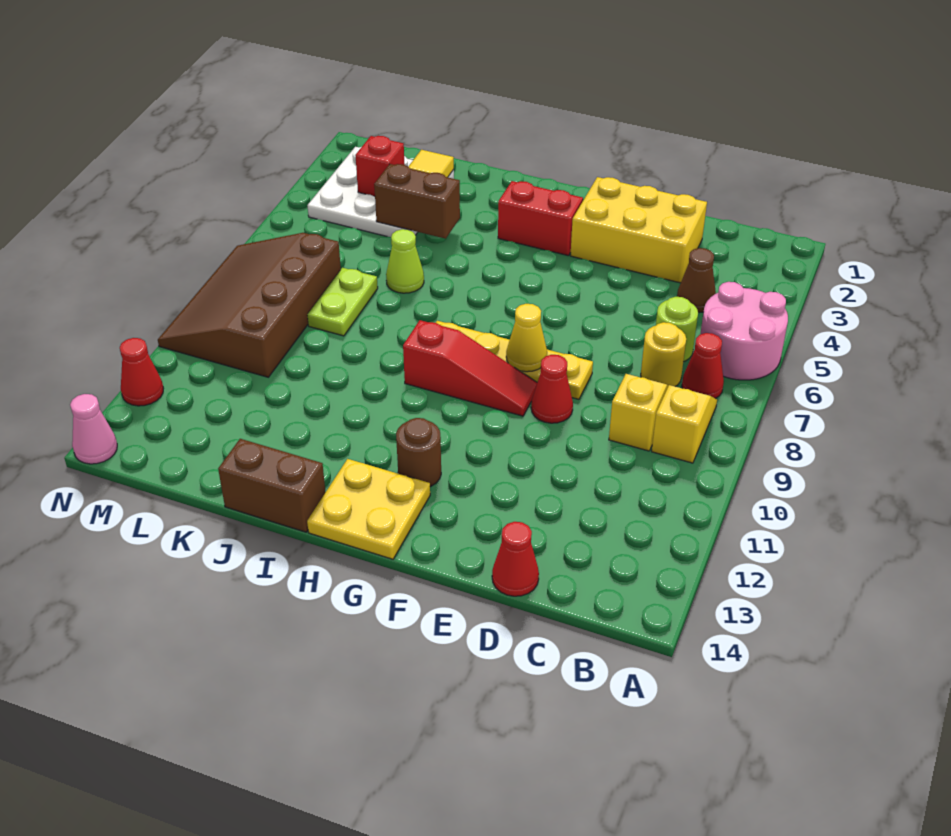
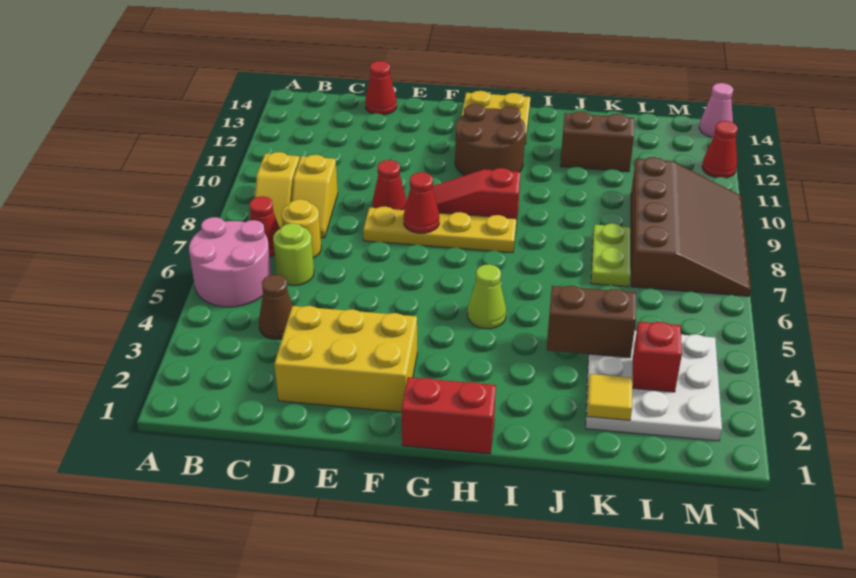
yellow 1x1 cone [506,304,547,372] -> red 1x1 cone [404,172,439,233]
red 1x2 brick [498,181,583,256] -> red 1x2 brick moved to [402,377,496,454]
brown 1x1 round brick [396,418,441,487] -> brown 2x2 round brick [455,104,525,176]
brown 1x2 brick [218,439,326,532] -> brown 1x2 brick moved to [560,111,634,172]
lime 1x1 cone [386,229,424,293] -> lime 1x1 cone moved to [467,264,506,329]

